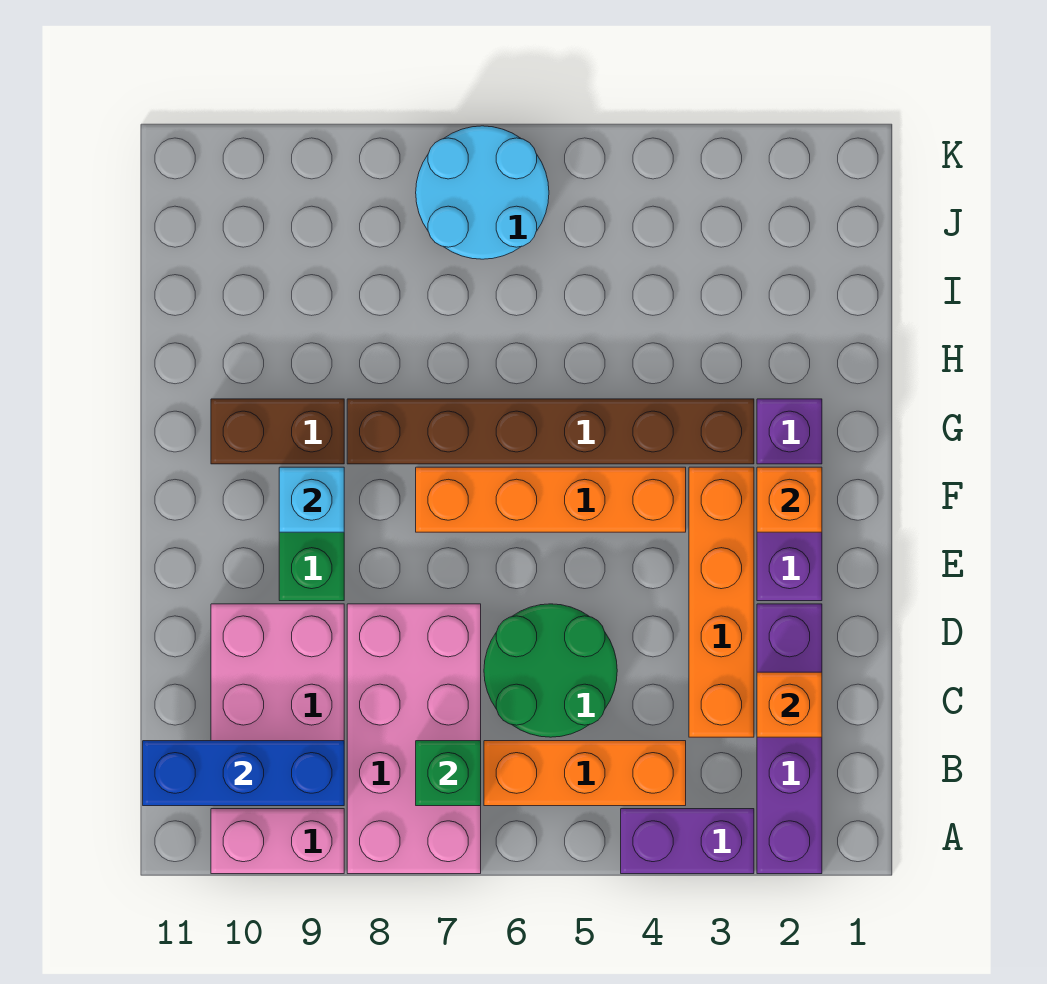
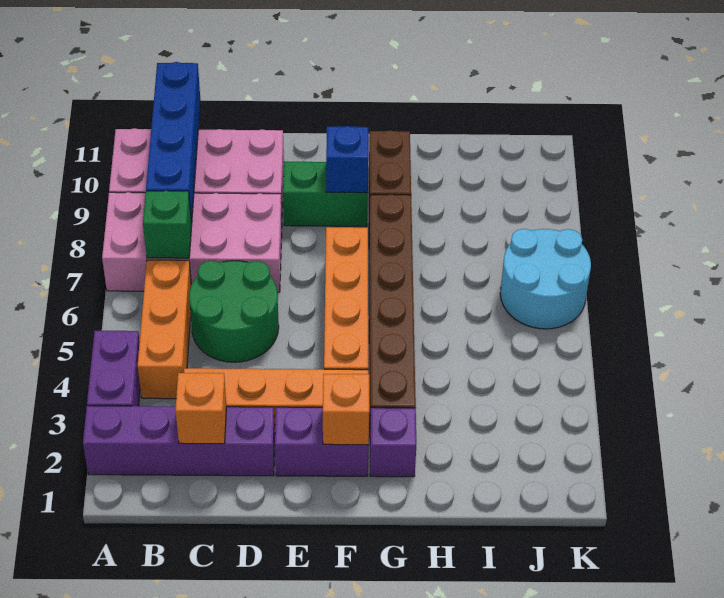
blue 1x3 brick [143,741,344,806] -> blue 1x4 brick [146,62,200,224]
cyan 1x1 brick [279,467,344,532] -> blue 1x1 brick [326,126,369,193]

